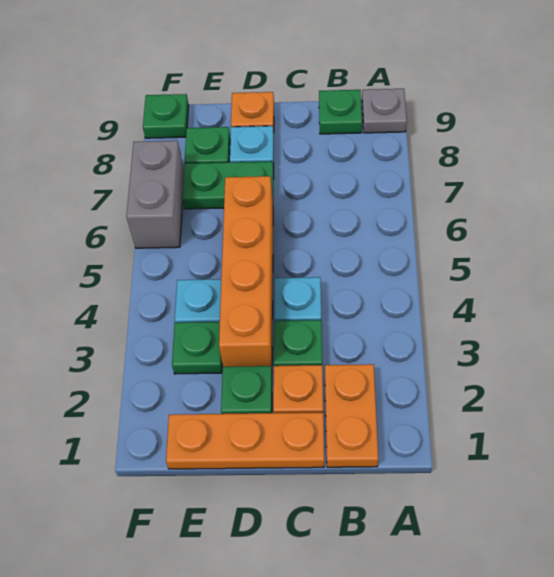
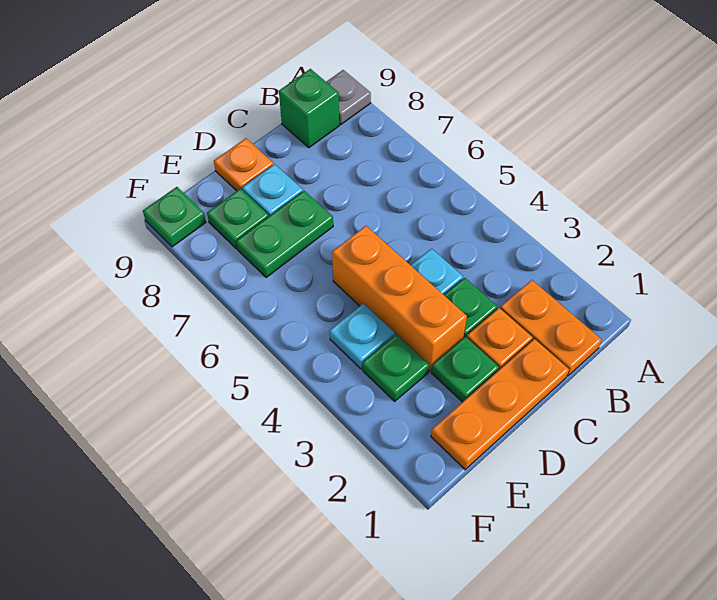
green 1x1 plate [319,90,362,134] -> green 1x1 brick [279,69,339,148]
orange 1x4 brick [219,176,273,369] -> orange 1x3 brick [332,226,467,371]
grey 1x2 brick [126,141,184,248] -> none

